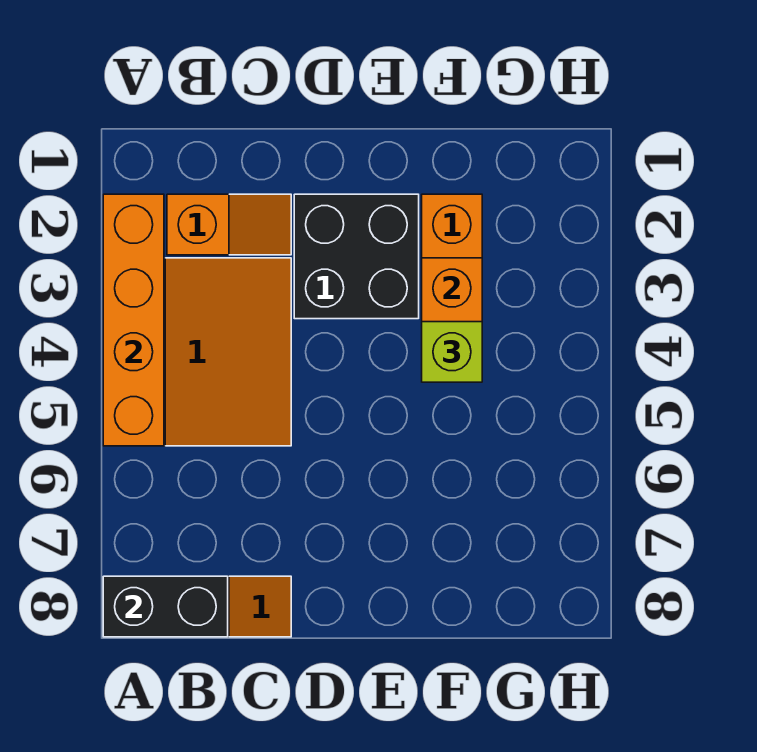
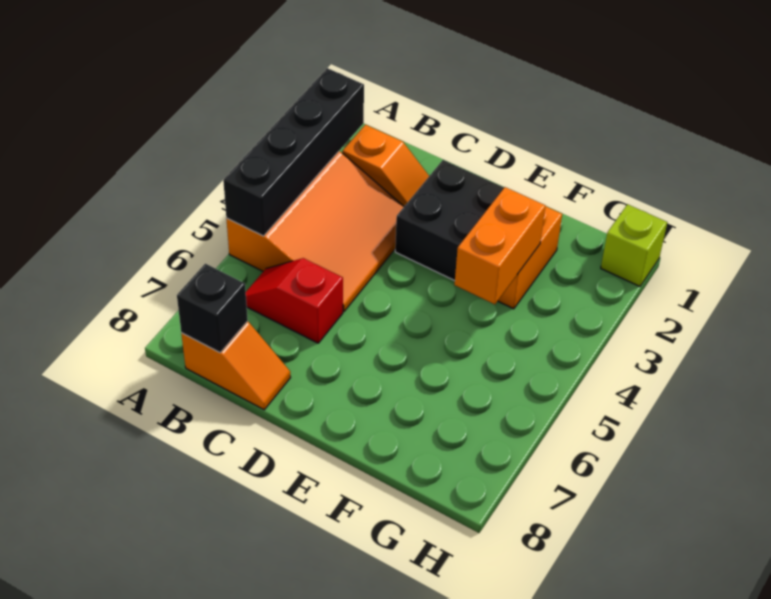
orange 1x4 brick [103,194,164,446] -> black 1x4 brick [223,68,364,236]
black 1x2 brick [103,576,228,637] -> black 1x1 brick [177,264,248,353]
none -> red 1x2 slope [246,258,343,343]
lime 1x1 brick [422,322,482,382] -> lime 1x1 brick moved to [601,204,667,286]

